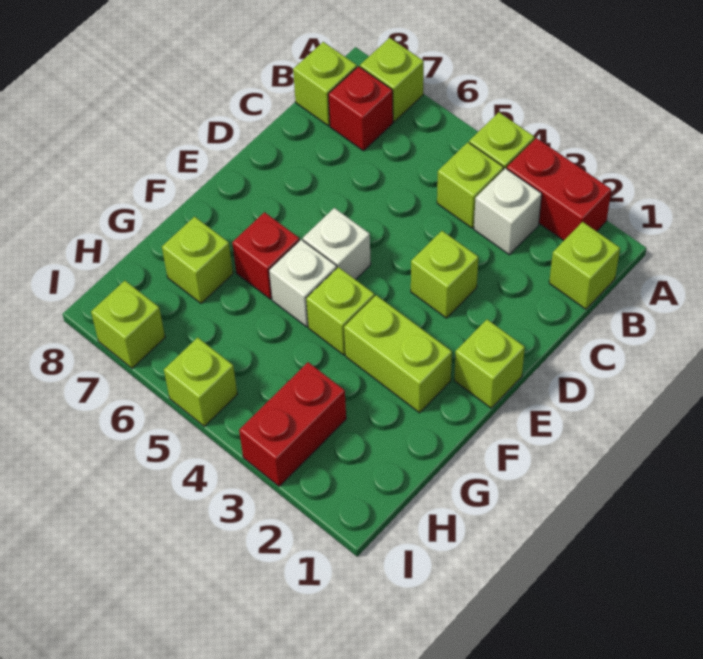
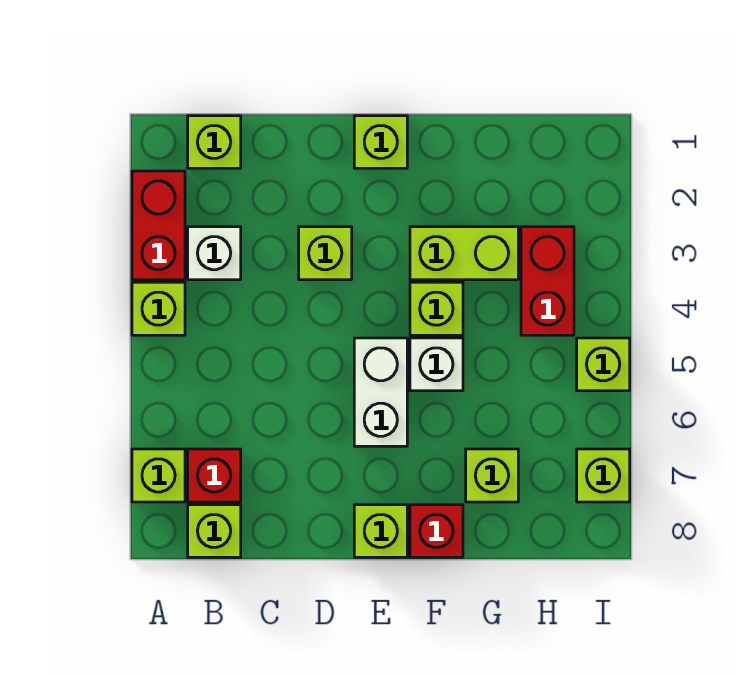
lime 1x1 brick [437,142,504,228] -> lime 1x1 brick moved to [354,505,407,557]
white 1x1 brick [303,208,371,280] -> white 1x2 brick [354,338,407,446]
lime 1x2 brick [344,295,452,413] -> lime 1x2 brick turned to [410,227,518,280]
red 1x1 brick [232,212,300,299] -> red 1x1 brick moved to [410,505,463,557]
red 1x2 brick [239,362,346,486] -> red 1x2 brick turned to [521,227,574,335]

